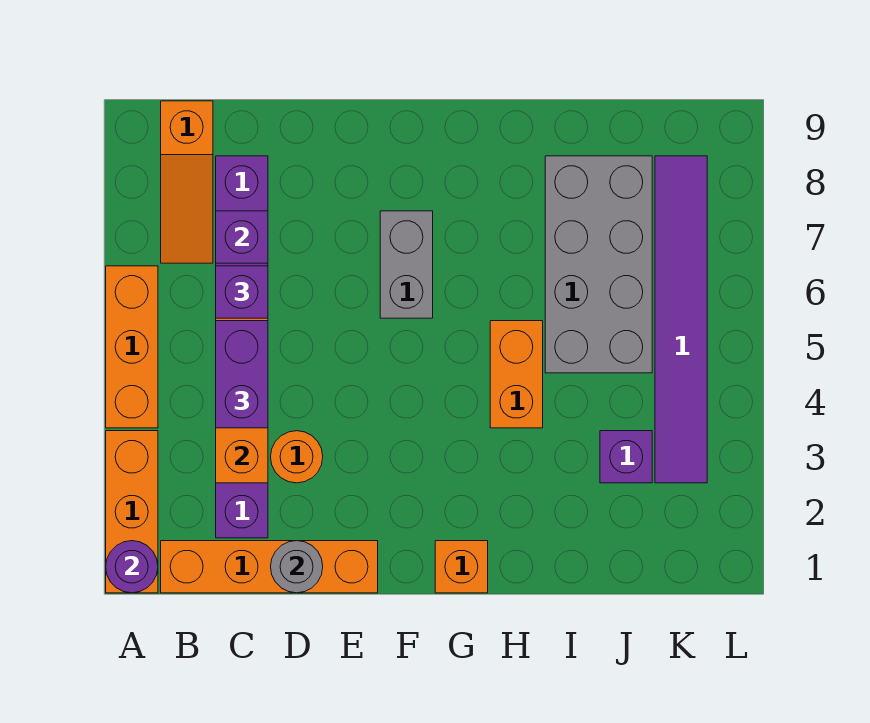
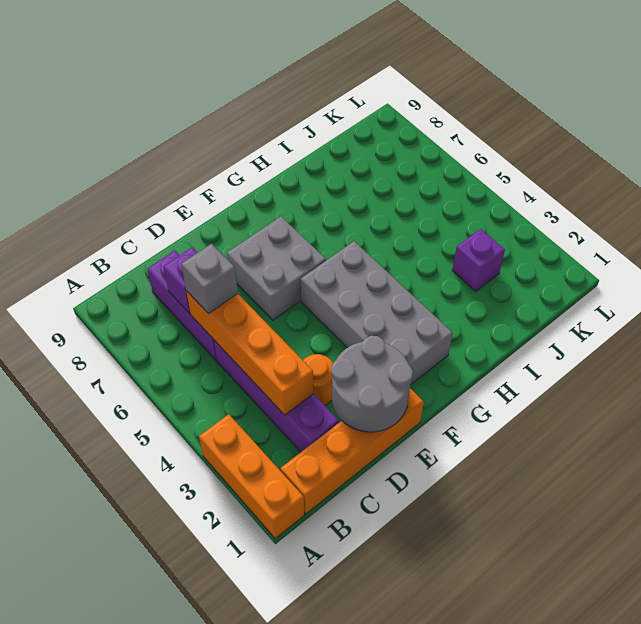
purple 1x1 round brick [106,541,158,593] -> none
orange 1x3 brick [106,266,158,428] -> none
orange 1x3 slope [161,101,213,263] -> none
purple 1x2 brick [216,321,268,428] -> none
purple 1x1 brick [216,266,268,318] -> grey 1x1 brick [181,244,238,314]
grey 1x1 round brick [271,541,323,593] -> grey 2x2 round brick [331,336,413,432]
grey 1x2 brick [380,211,433,318] -> grey 2x2 brick [227,217,326,320]
orange 1x1 brick [435,541,488,593] -> none
orange 1x2 brick [490,321,543,428] -> none
grey 2x4 brick [545,156,652,373] -> grey 2x4 brick moved to [301,241,453,385]
purple 1x6 tile [655,156,707,483] -> none

